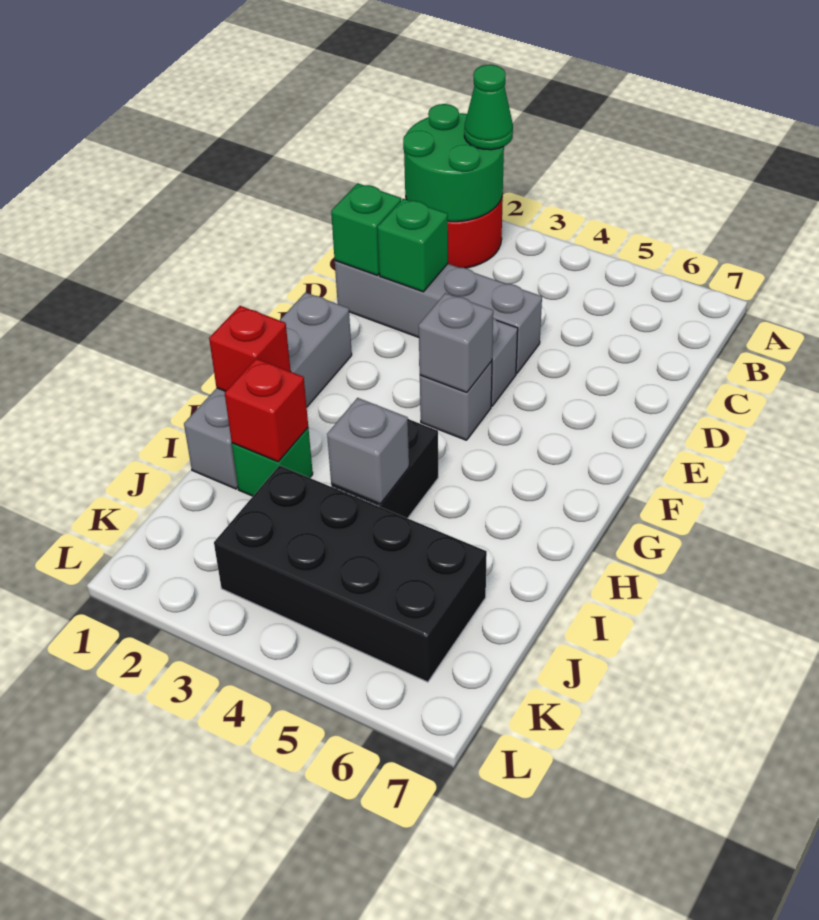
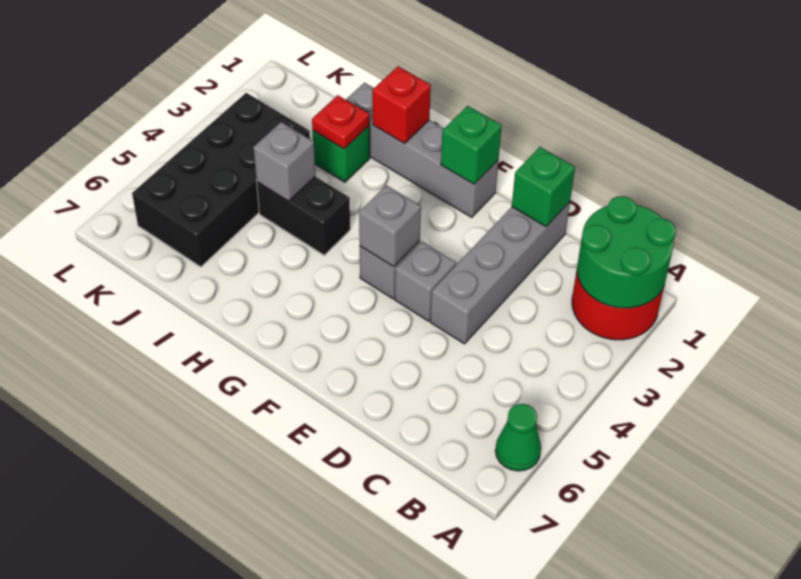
green 1x1 cone [464,65,513,150] -> green 1x1 cone moved to [495,404,541,471]
green 1x1 brick [377,199,448,292] -> green 1x1 brick moved to [441,106,502,184]
red 1x1 brick [225,358,308,462] -> red 1x1 plate [312,95,370,149]

